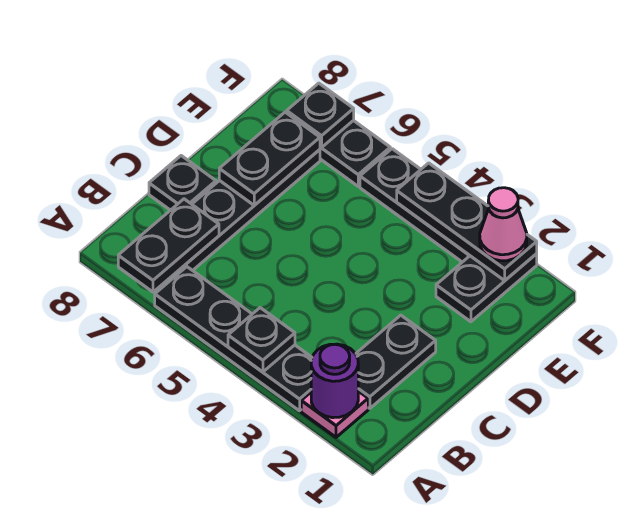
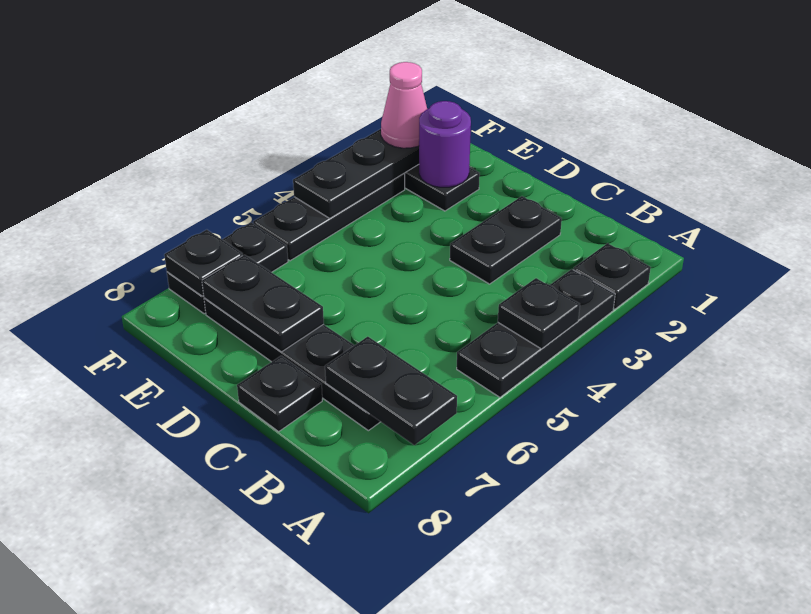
pink 1x1 plate [301,391,368,437] -> black 1x1 plate [573,243,651,309]
purple 1x1 round brick [311,344,358,418] -> purple 1x1 round brick moved to [419,101,471,187]
black 1x4 plate [155,267,312,411] -> black 1x3 plate [457,269,615,397]
black 1x2 plate [356,315,436,408] -> black 1x2 plate turned to [450,196,562,284]

